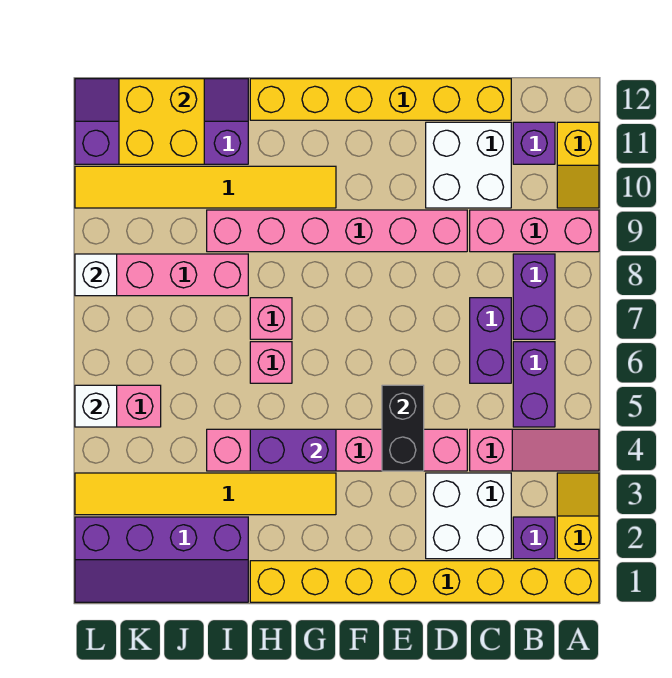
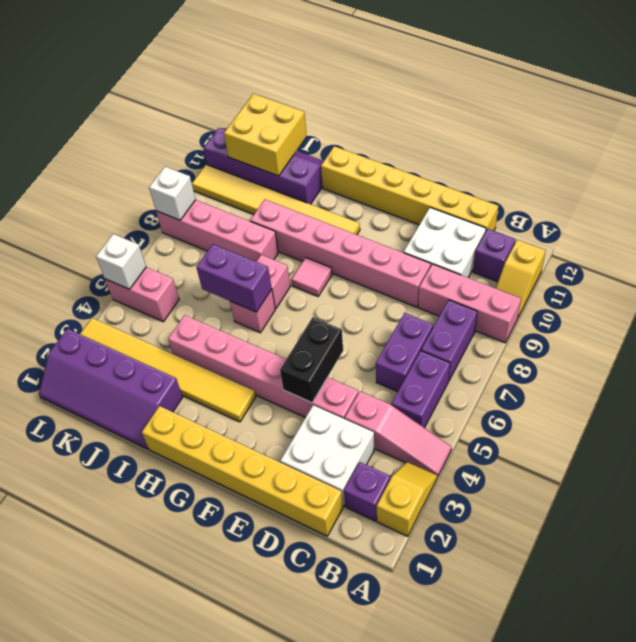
yellow 1x8 brick [250,561,599,602] -> yellow 1x6 brick [142,406,343,536]
purple 1x2 brick [250,429,336,471] -> purple 1x2 brick moved to [196,244,272,312]
none -> pink 1x1 tile [292,258,332,296]

